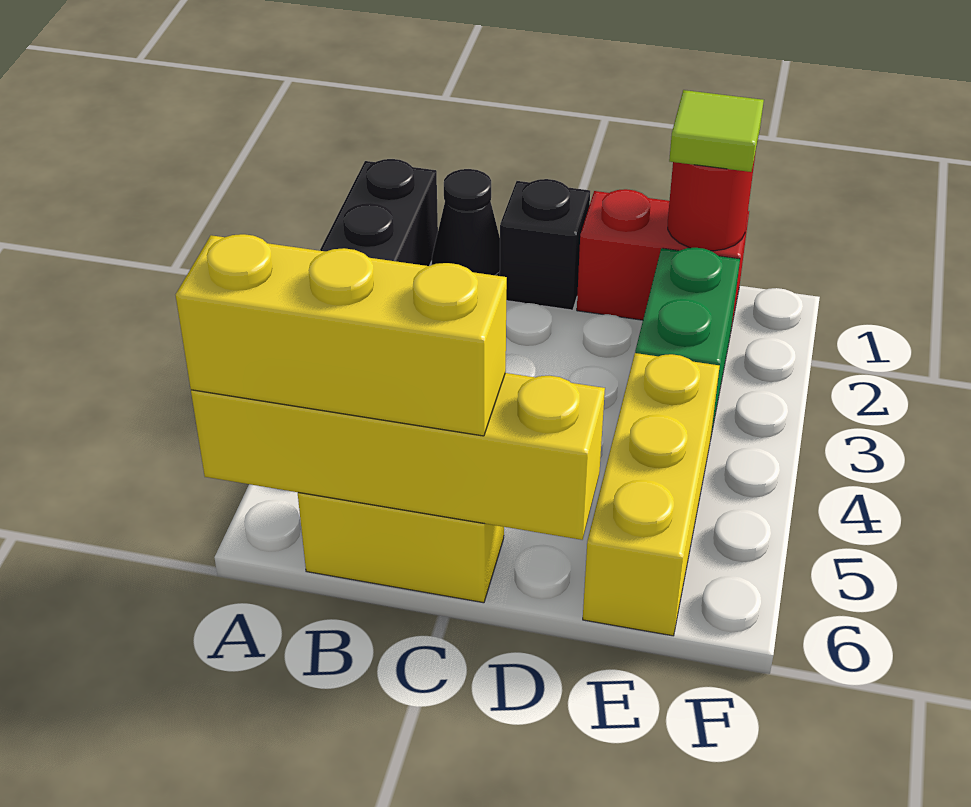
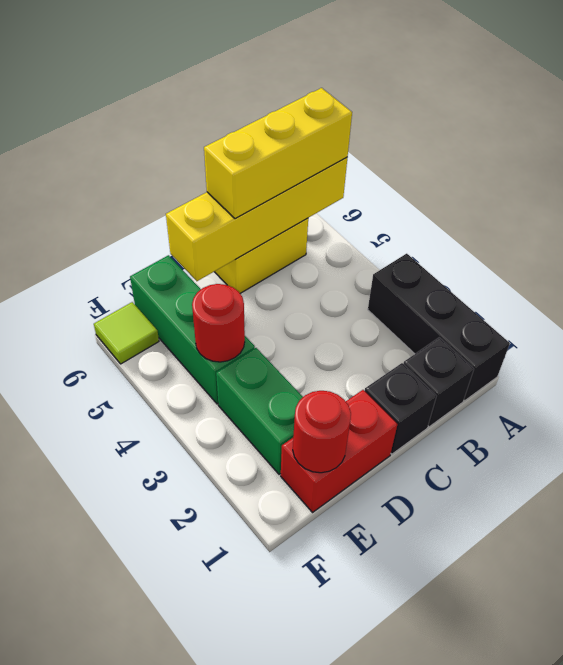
black 1x1 cone [432,169,500,276] -> black 1x1 brick [403,337,474,427]
lime 1x1 tile [669,90,764,172] -> lime 1x1 tile moved to [94,302,159,364]
yellow 1x3 brick [583,353,720,636] -> green 1x3 brick [130,255,255,404]
none -> red 1x1 round brick [192,284,245,362]

